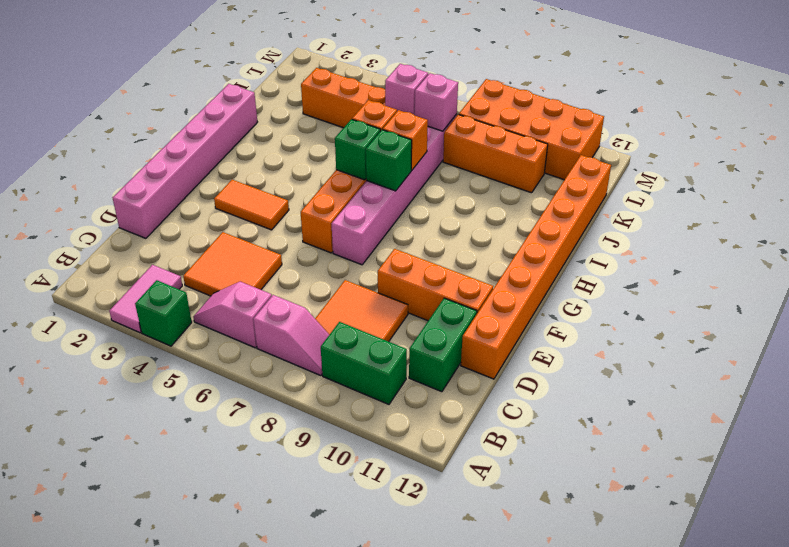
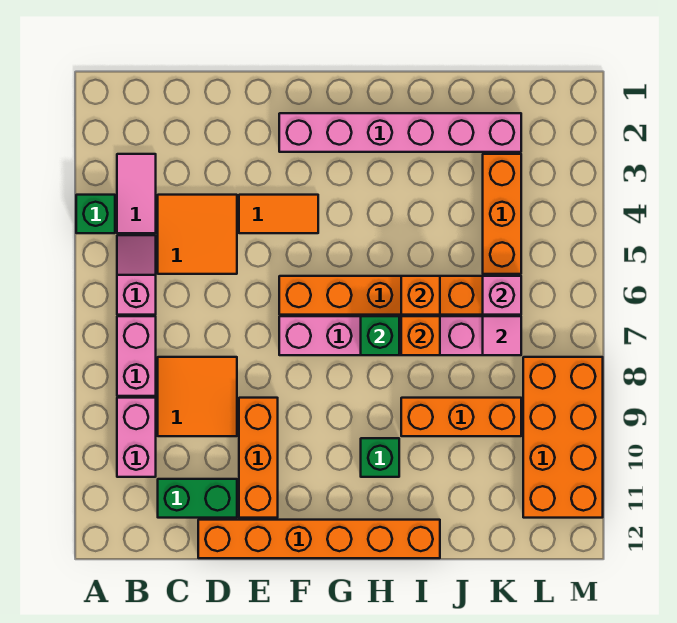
pink 1x2 tile [109,265,182,333] -> pink 1x2 tile turned to [117,154,156,233]
pink 1x2 slope [253,295,329,376] -> pink 1x2 brick [117,316,156,396]
green 1x2 brick [321,322,407,404] -> pink 1x2 brick [117,398,156,477]
pink 1x6 brick [113,84,257,238] -> pink 1x6 brick moved to [279,113,521,152]
orange 1x8 brick [461,155,611,379] -> orange 1x6 brick [198,520,440,558]
orange 1x2 tile [214,180,289,230] -> orange 1x2 tile turned to [239,195,318,233]
green 1x1 brick [335,119,380,180] -> green 1x1 brick moved to [361,438,399,477]
pink 1x1 brick [415,73,458,131] -> pink 1x1 tile [483,316,521,355]
orange 1x3 brick [443,115,548,193] -> orange 1x3 brick turned to [401,398,521,436]

